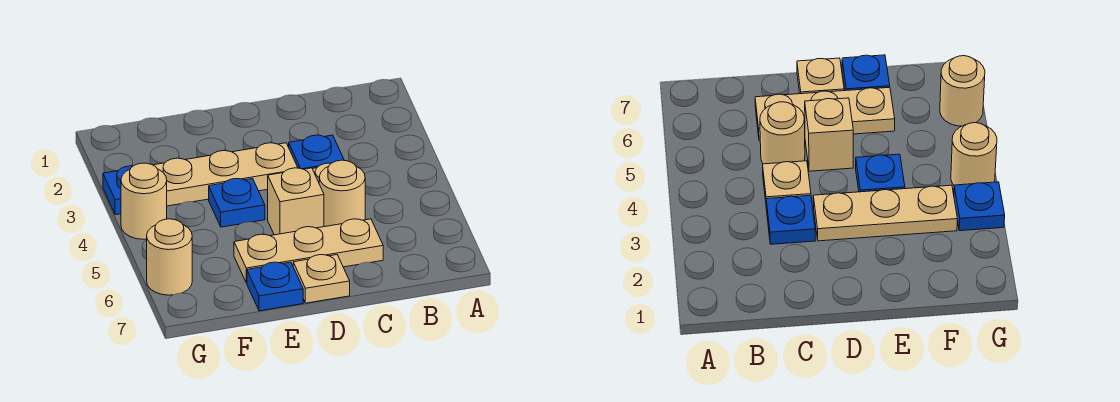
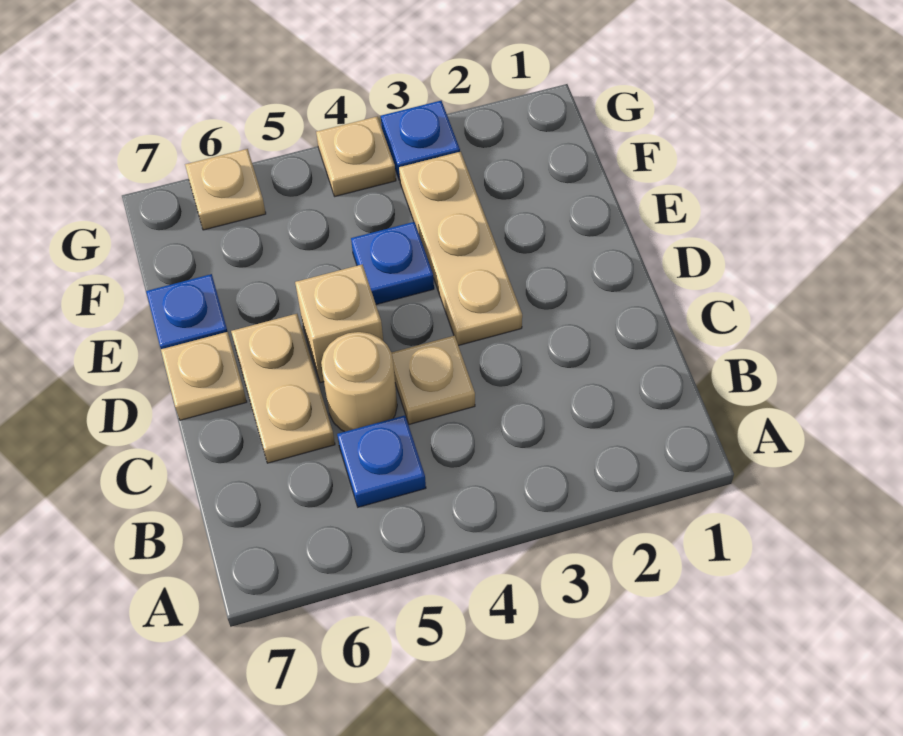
blue 1x1 plate [289,135,344,169] -> blue 1x1 plate moved to [337,415,426,507]
tan 1x3 plate [234,219,383,283] -> tan 1x2 plate [231,314,335,463]
tan 1x1 round brick [121,163,167,239] -> tan 1x1 plate [316,117,396,196]
tan 1x1 round brick [147,219,192,295] -> tan 1x1 plate [185,149,266,230]

